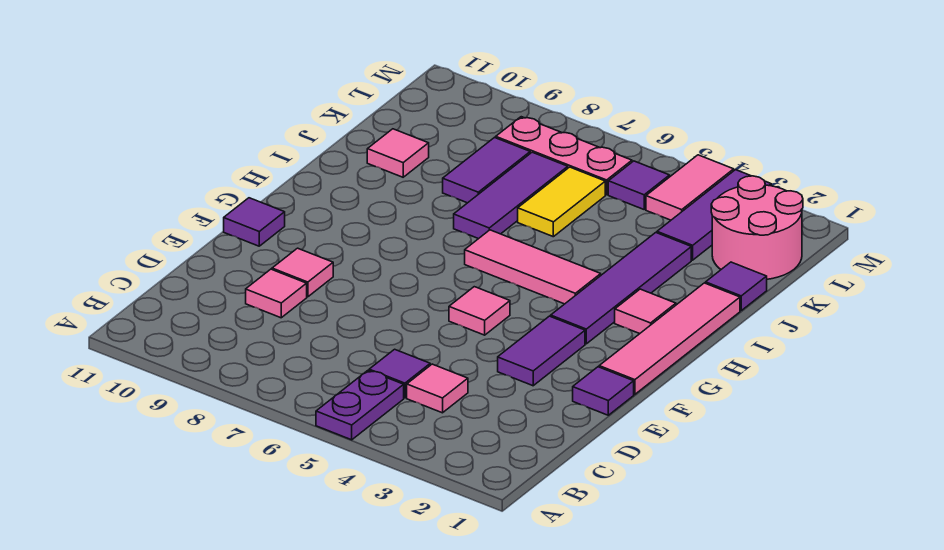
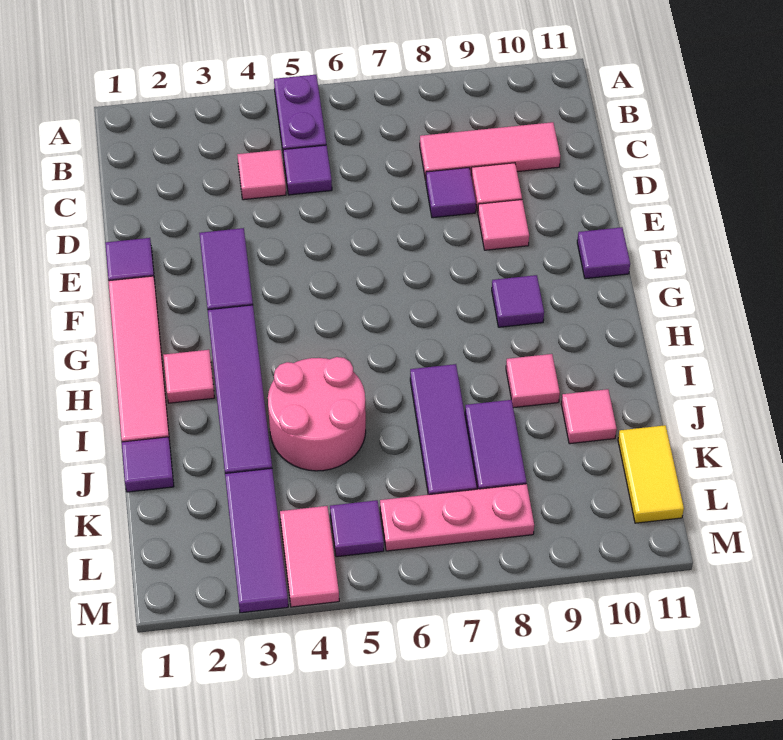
none -> purple 1x1 tile [426,168,476,218]
pink 1x1 tile [449,287,510,335] -> pink 1x1 tile moved to [506,354,560,408]
none -> purple 1x1 tile [492,275,544,327]
pink 1x3 tile [465,230,601,304] -> pink 1x3 tile moved to [420,122,560,180]
yellow 1x2 tile [518,167,605,237] -> yellow 1x2 tile moved to [618,425,684,523]
pink 2x2 round brick [711,176,803,279] -> pink 2x2 round brick moved to [268,357,366,471]

